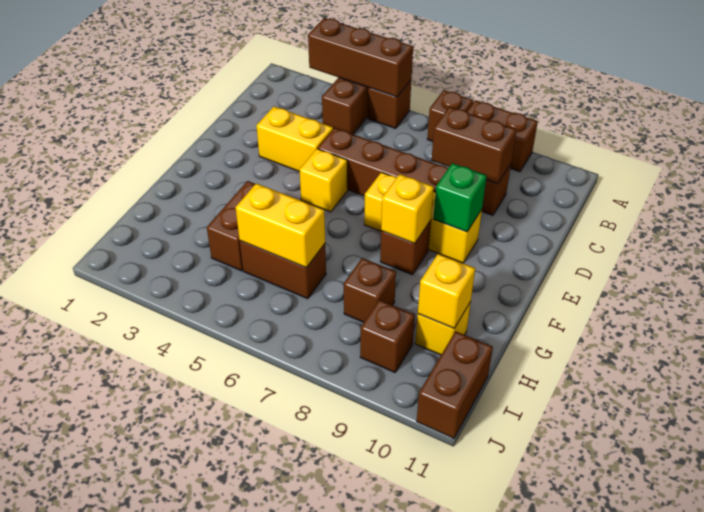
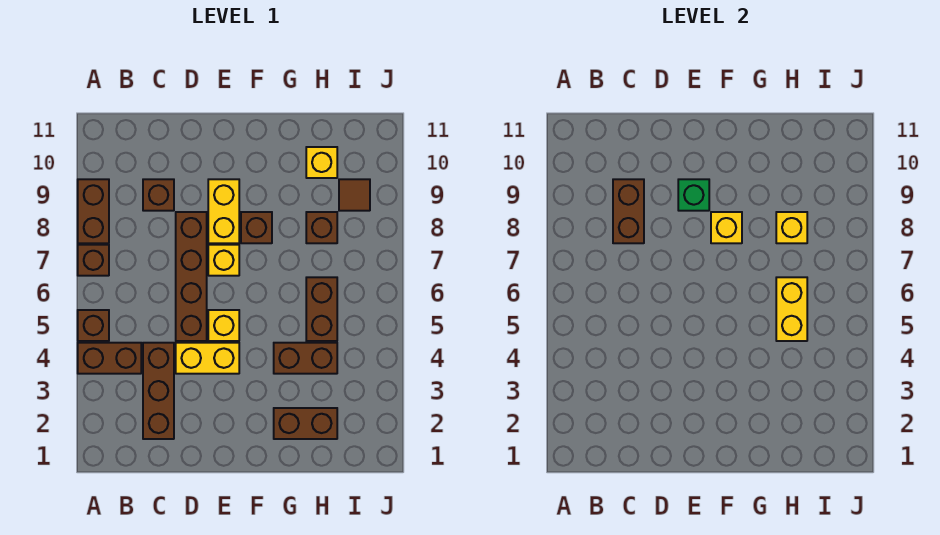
brown 1x3 brick [308,18,413,97] -> brown 1x3 brick moved to [143,343,174,439]
yellow 1x2 brick [256,106,333,172] -> yellow 1x2 brick turned to [176,343,239,374]
yellow 1x1 brick [418,254,475,328] -> yellow 1x1 brick moved to [776,212,807,243]
brown 1x1 brick [360,300,415,372] -> brown 1x1 tile [339,179,370,211]
brown 1x2 brick [417,331,493,438] -> brown 1x2 brick moved to [274,408,337,439]

